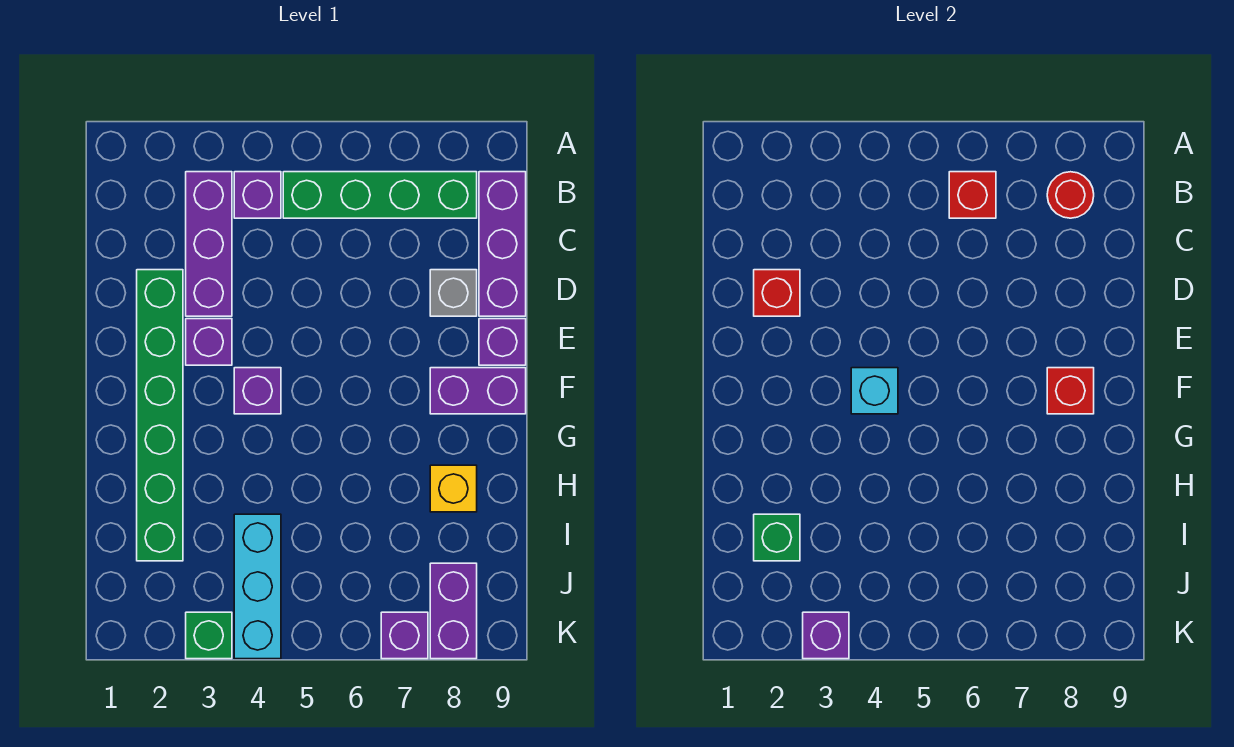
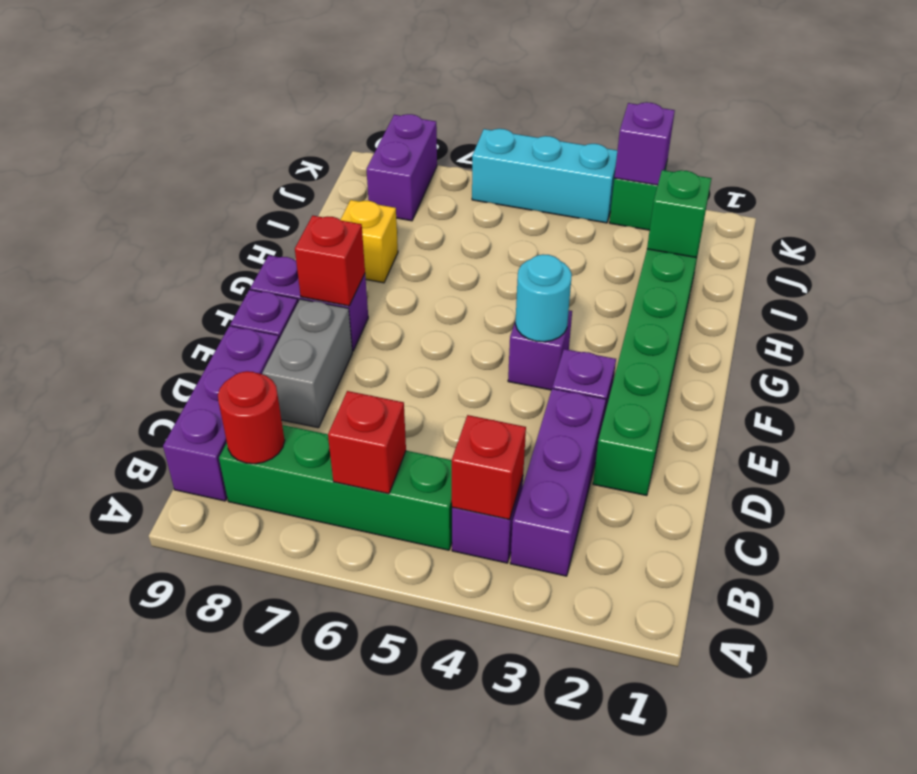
red 1x1 brick [754,270,800,316] -> red 1x1 brick moved to [452,415,526,520]
grey 1x1 brick [430,270,477,316] -> grey 1x2 brick [262,299,352,428]
cyan 1x1 brick [851,368,898,414] -> cyan 1x1 round brick [515,254,572,342]
cyan 1x3 brick [234,514,281,659] -> cyan 1x3 brick turned to [472,129,617,223]
purple 1x1 brick [381,612,428,659] -> none

